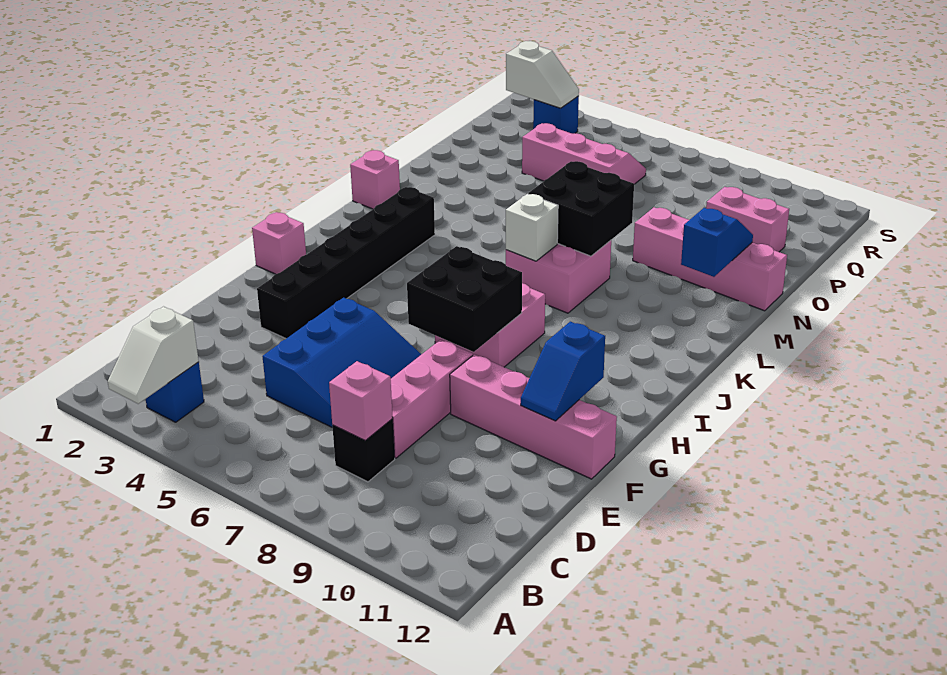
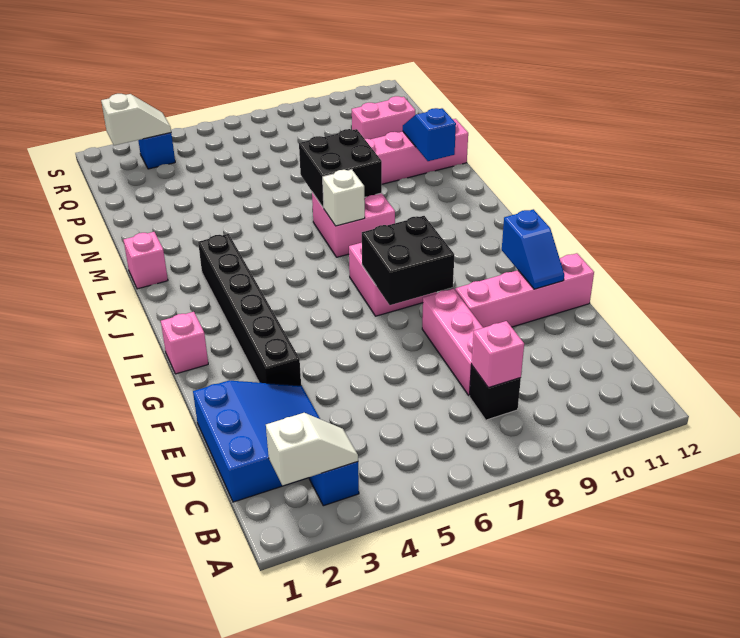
white 1x2 slope [108,307,199,404] -> white 1x2 slope turned to [266,413,358,486]
blue 3x3 slope [262,298,421,428] -> blue 3x3 slope moved to [193,380,320,502]
pink 2x3 slope [522,123,646,184] -> none

